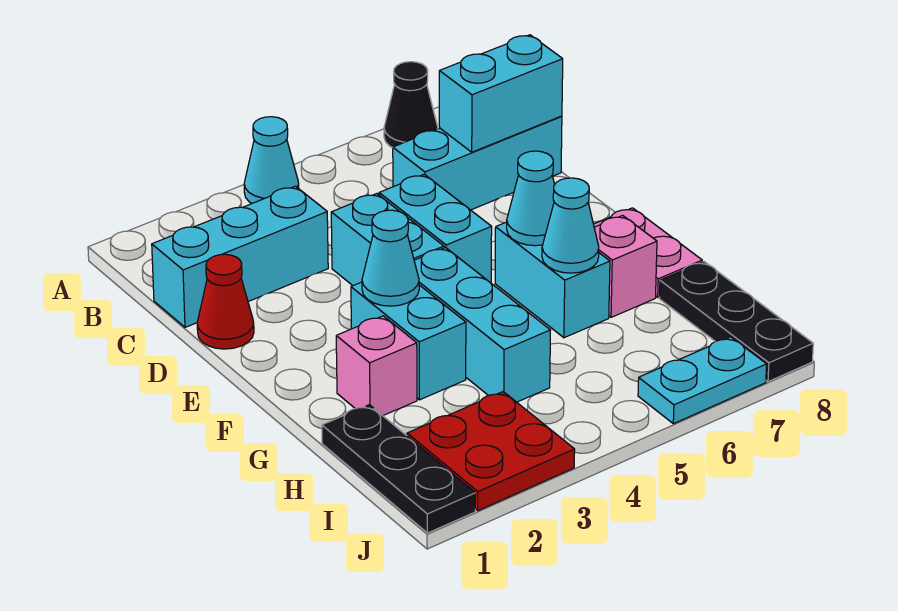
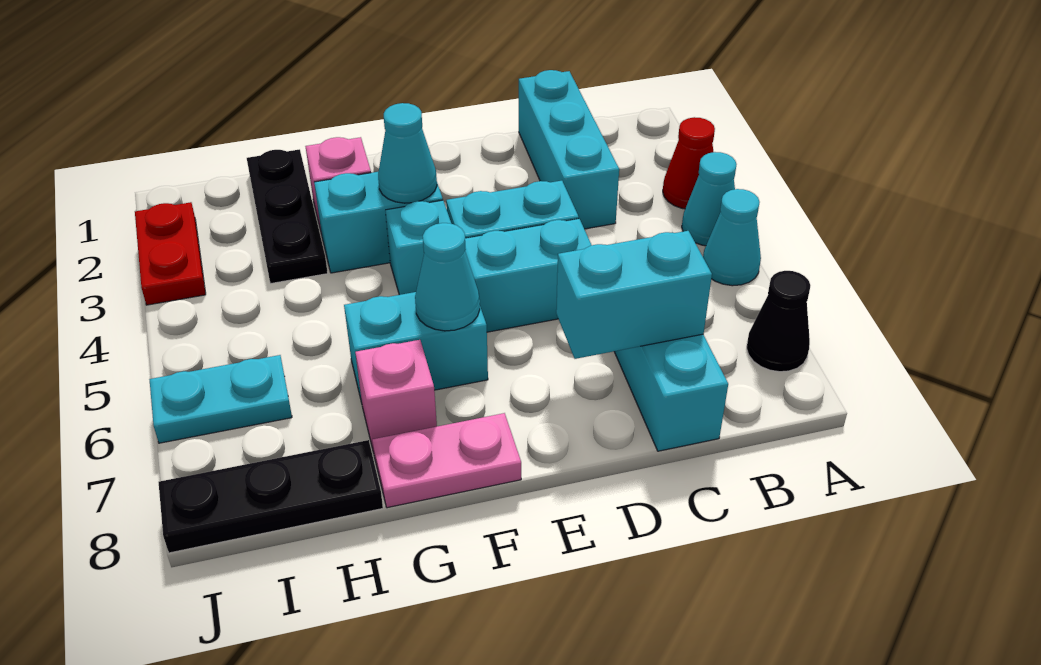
cyan 1x2 brick [439,35,563,152] -> cyan 1x2 brick turned to [556,231,712,359]
red 1x1 cone [197,254,254,349] -> red 1x1 cone moved to [663,117,715,209]
cyan 1x3 brick [414,248,550,402] -> cyan 1x1 brick [385,200,451,295]
cyan 1x1 cone [542,178,599,273] -> cyan 1x1 cone moved to [703,189,761,286]
black 1x3 plate [322,405,475,533] -> black 1x3 plate turned to [247,149,328,284]
red 2x2 plate [407,392,575,511] -> red 1x2 plate [135,202,206,305]
cyan 1x2 plate [638,337,767,424] -> cyan 1x2 plate turned to [149,355,292,443]

